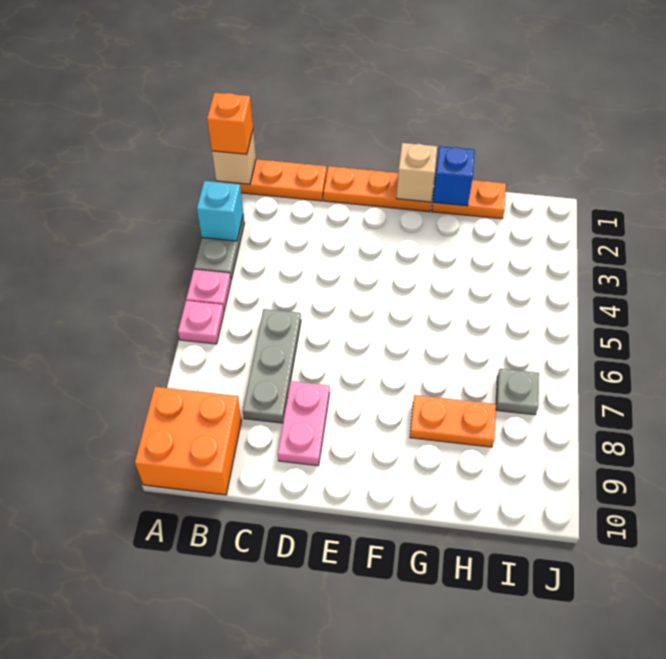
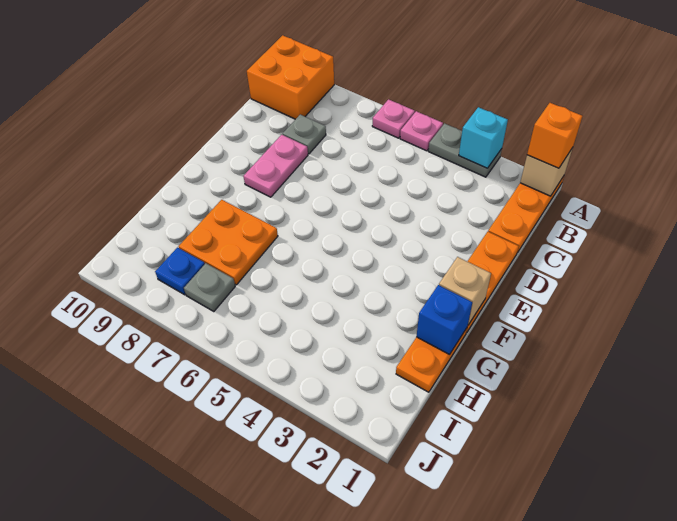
grey 1x3 plate [243,309,301,423] -> grey 1x1 plate [283,115,326,154]
pink 1x2 plate [278,381,330,466] -> pink 1x2 plate turned to [243,135,308,197]
orange 1x2 plate [410,395,496,447] -> orange 2x2 plate [179,200,278,285]
none -> blue 1x1 plate [155,248,205,295]

